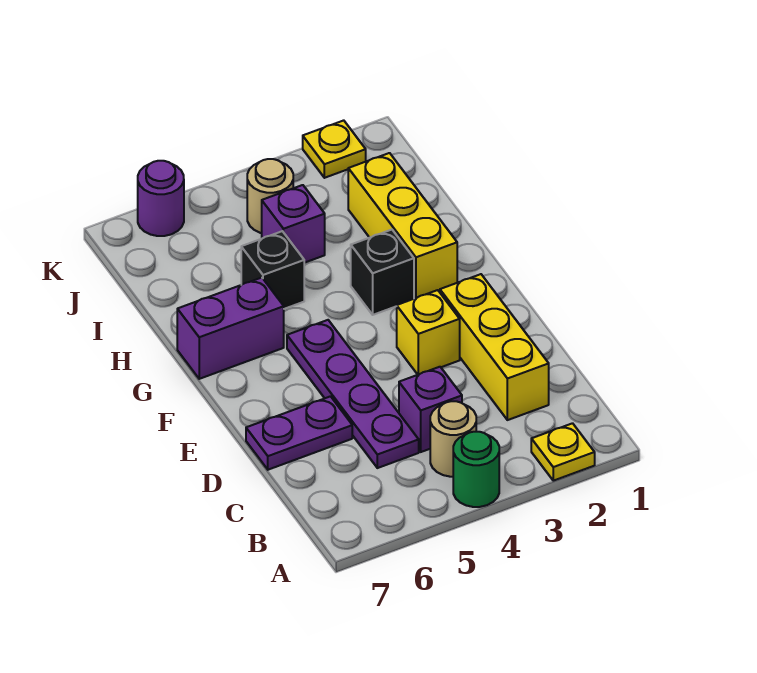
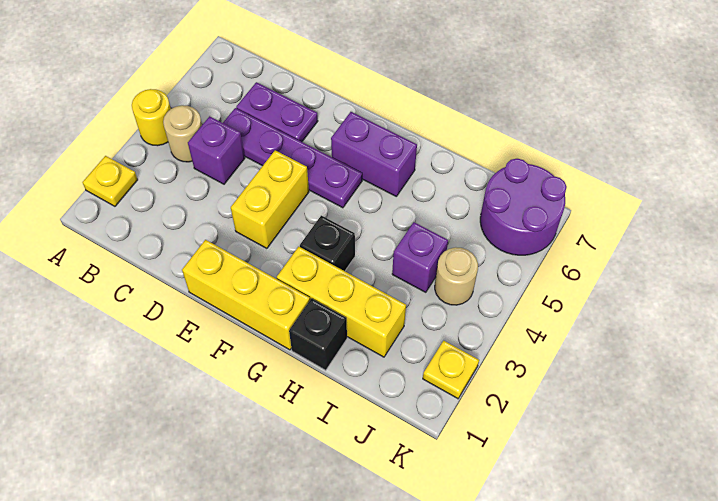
green 1x1 round brick [453,432,499,507] -> yellow 1x1 round brick [132,89,171,146]
yellow 1x3 brick [440,274,549,420] -> yellow 1x3 brick moved to [182,240,310,350]
purple 1x2 plate [246,396,352,470] -> purple 1x2 plate turned to [236,82,318,142]
yellow 1x1 brick [397,290,460,375] -> yellow 1x2 brick [231,150,309,248]
purple 1x2 brick [177,278,284,379] -> purple 1x2 brick turned to [331,112,417,197]
black 1x1 brick [241,231,304,309] -> black 1x1 brick moved to [289,299,347,370]
purple 1x1 round brick [138,161,184,236] -> purple 2x2 round brick [480,159,567,255]

